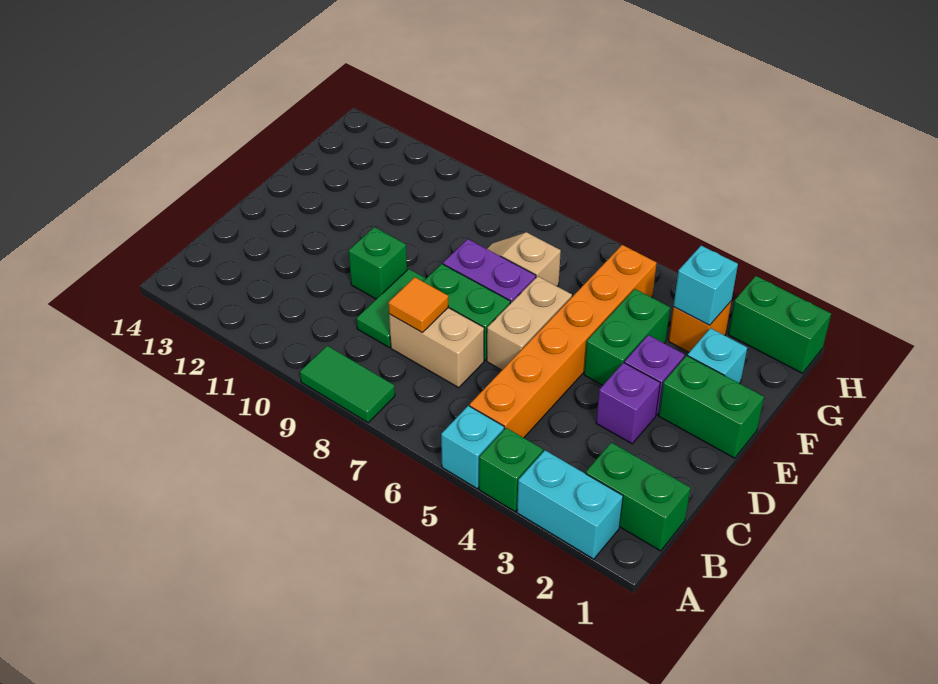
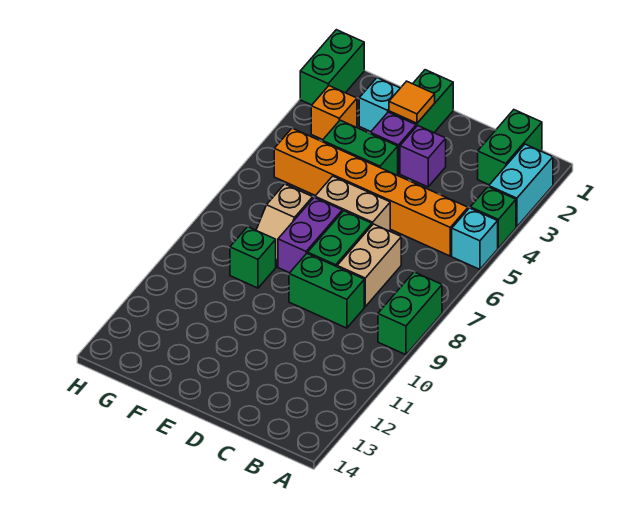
green 1x2 tile [300,346,395,423] -> green 1x2 brick [378,272,442,355]
orange 1x1 tile [388,277,448,333] -> orange 1x1 tile moved to [389,81,435,123]
green 1x2 tile [356,269,426,347] -> green 1x2 brick [289,253,364,328]
green 1x1 brick [349,227,407,299] -> green 1x1 brick moved to [230,227,276,288]
cyan 1x1 brick [673,246,738,325] -> none

